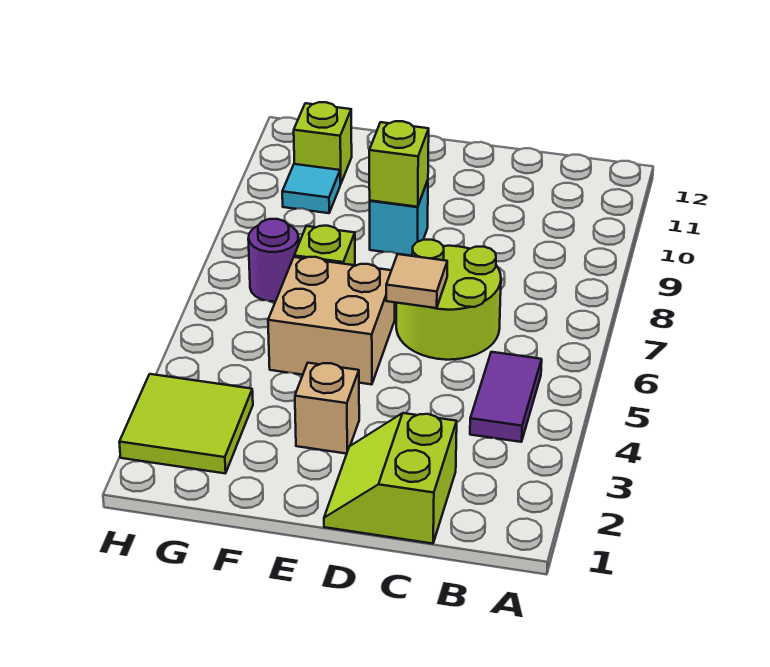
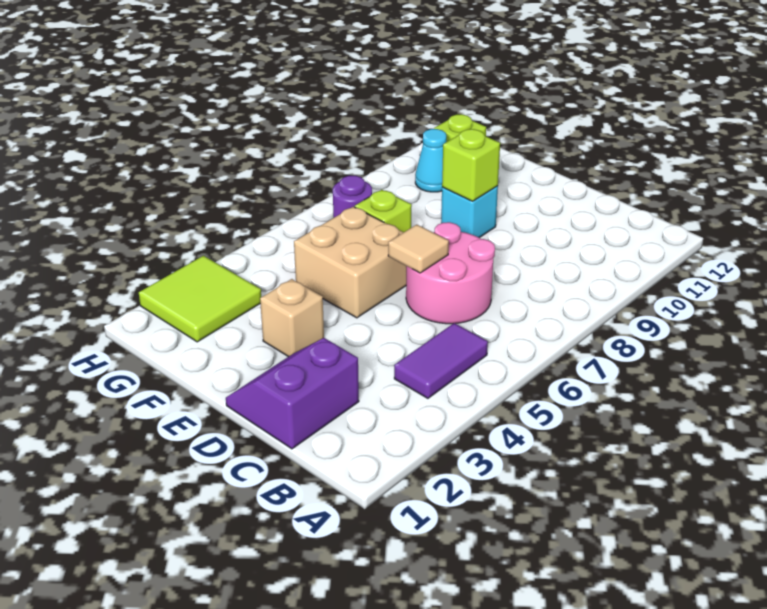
lime 2x2 slope [324,413,457,544] -> purple 2x2 slope [226,338,359,449]
lime 2x2 round brick [396,240,501,360] -> pink 2x2 round brick [406,222,495,324]
cyan 1x1 tile [282,164,340,213] -> cyan 1x1 cone [415,129,446,192]

